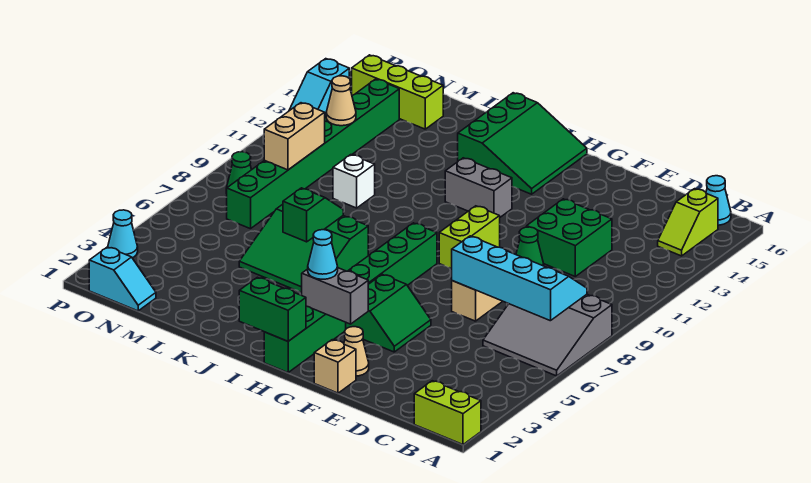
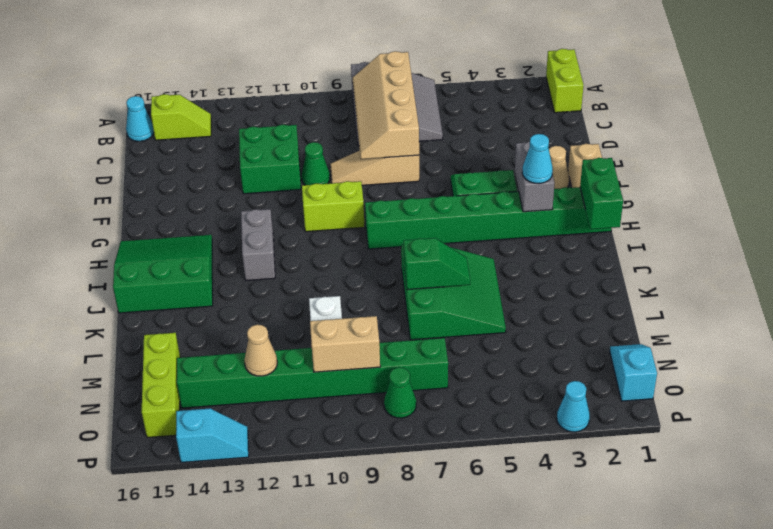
cyan 2x4 slope [452,236,587,321] -> tan 2x4 slope [353,51,419,159]
green 1x2 slope [283,188,343,242] -> green 1x2 slope turned to [404,238,470,290]

